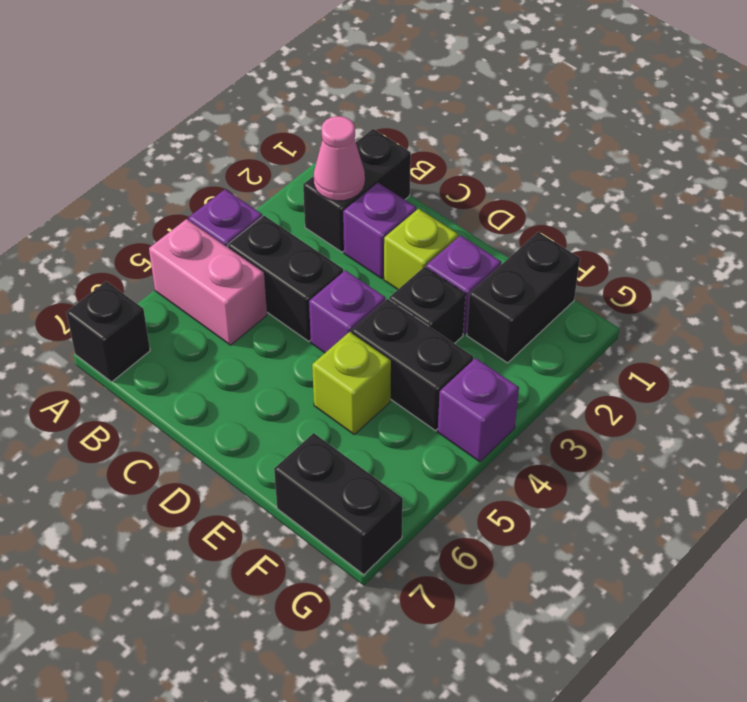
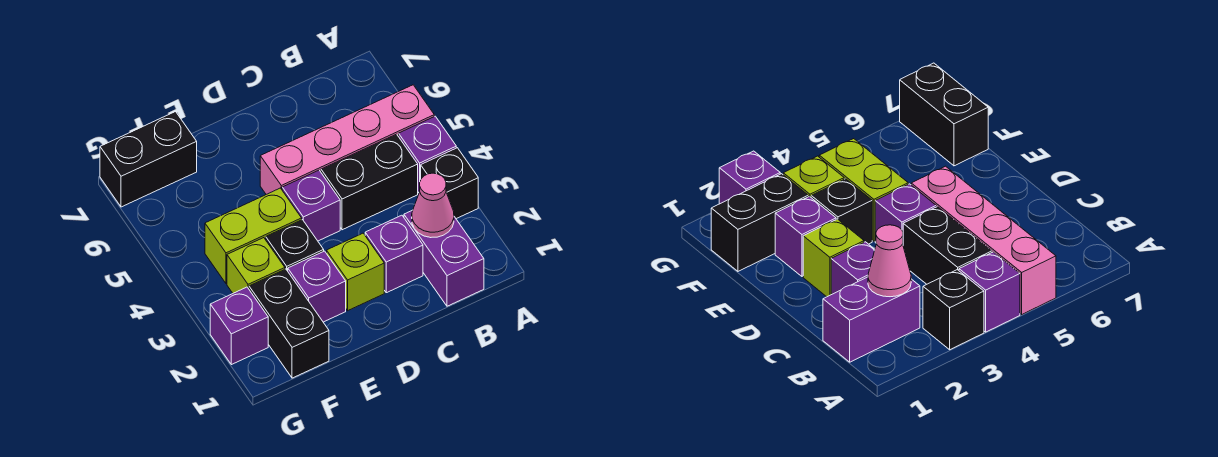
pink 1x2 brick [149,219,267,345] -> pink 1x4 brick [260,85,434,194]
black 1x1 brick [66,281,150,382] -> black 1x1 brick moved to [421,148,478,219]
black 1x2 brick [303,129,411,252] -> purple 1x2 brick [404,210,484,306]
black 1x2 brick [351,299,473,431] -> lime 1x2 brick [205,188,302,284]
lime 1x1 brick [312,332,391,434] -> lime 1x1 brick moved to [227,238,285,293]
purple 1x1 brick [438,358,519,462] -> purple 1x1 brick moved to [210,287,268,365]

